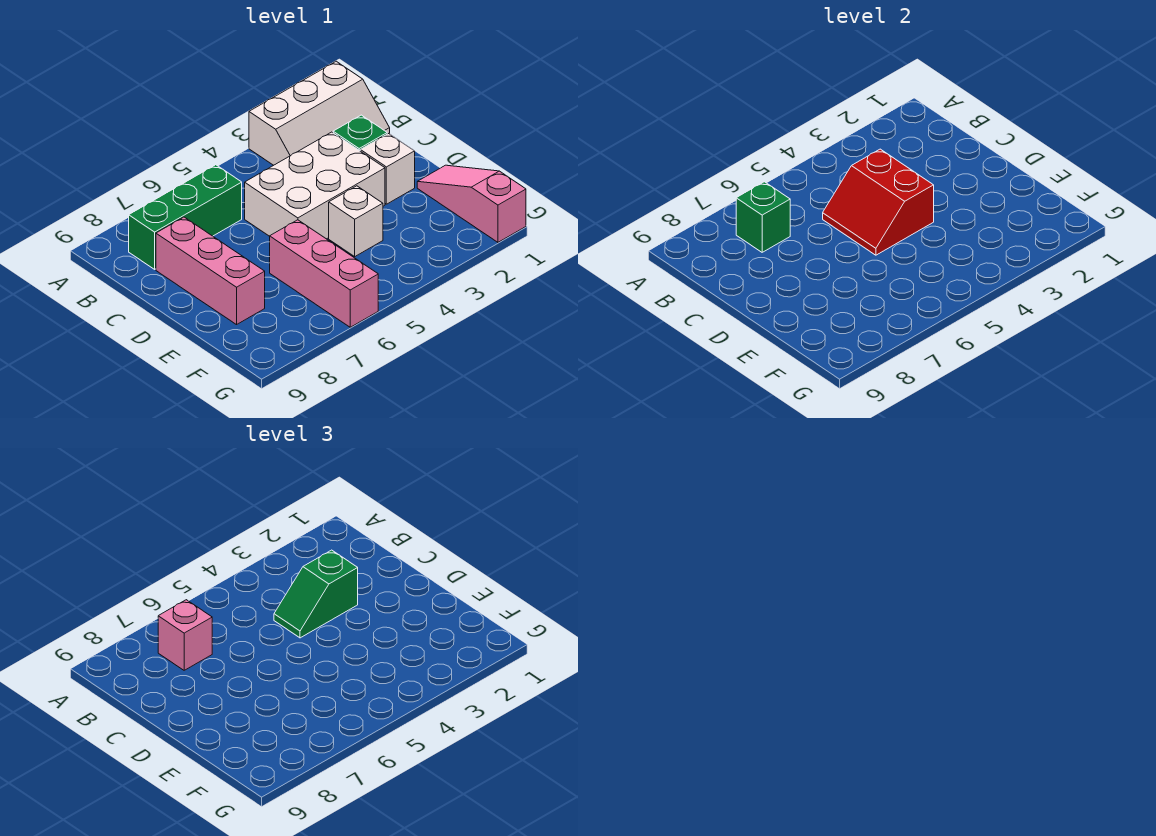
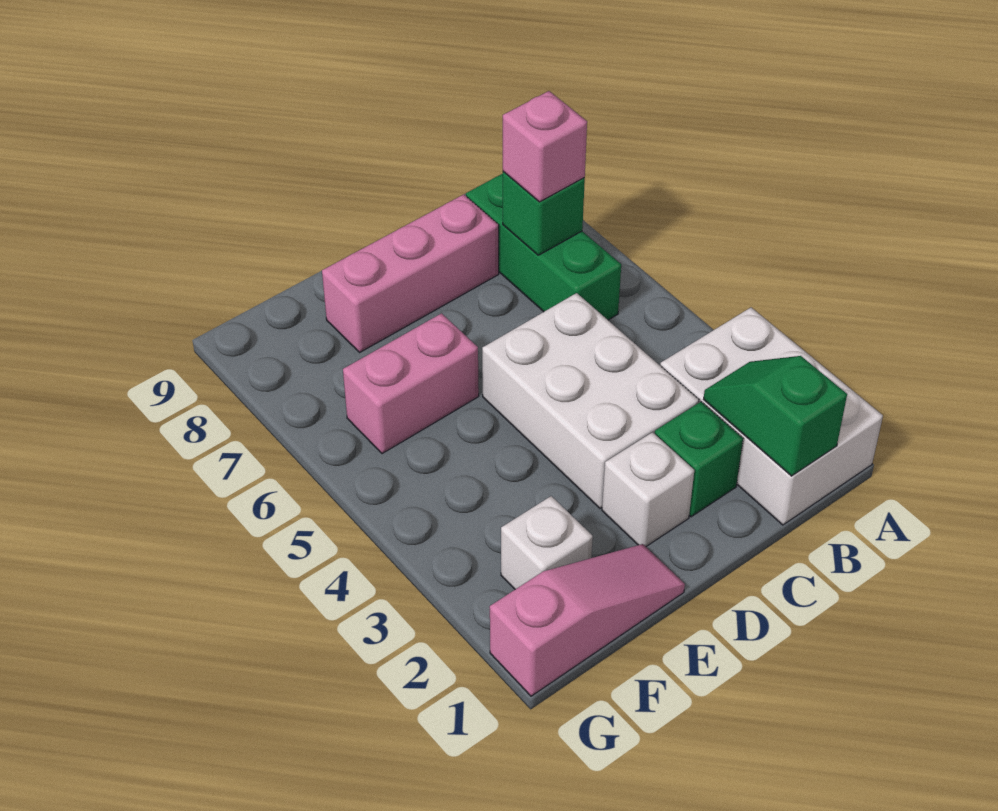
white 2x3 slope [249,61,390,165] -> white 2x3 brick [660,307,883,525]
green 1x2 slope [274,550,358,638] -> green 1x2 slope moved to [704,356,847,476]
red 2x2 slope [823,149,934,255] -> none
white 1x1 brick [329,186,383,256] -> white 1x1 brick moved to [501,496,593,589]
pink 1x3 brick [270,220,378,327] -> pink 1x2 brick [343,313,479,454]

